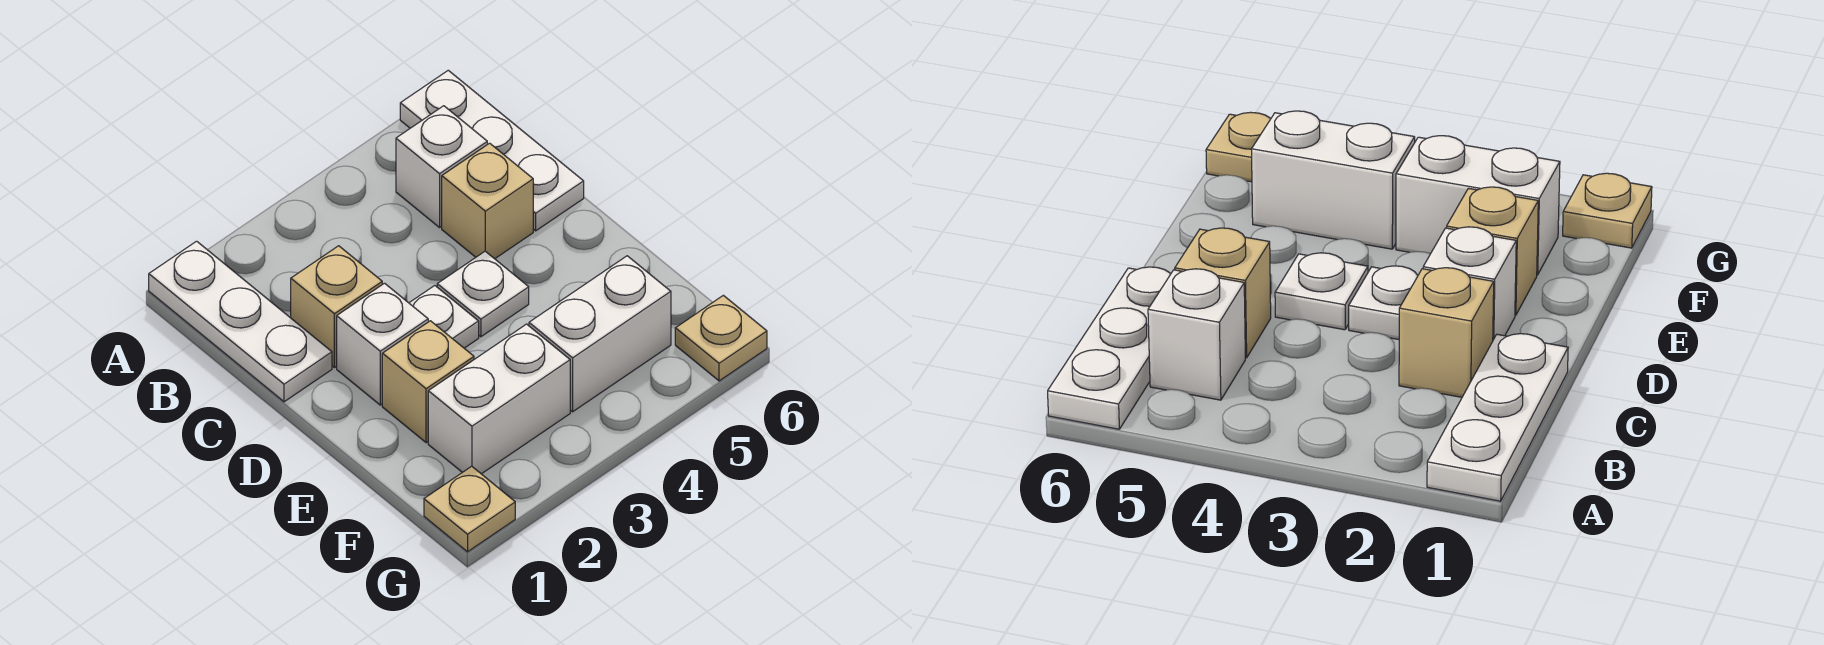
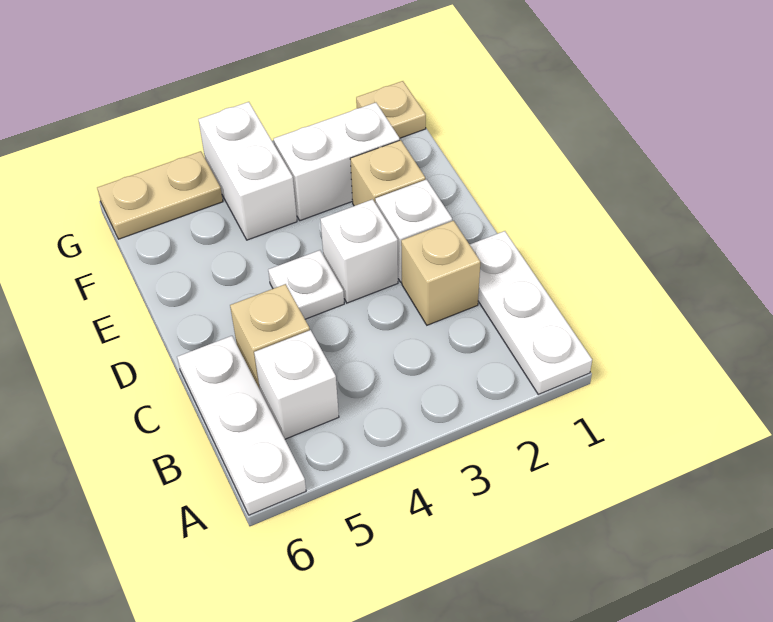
white 1x1 plate [409,286,479,348] -> white 1x1 brick [320,199,398,303]
white 1x2 brick [529,256,671,412] -> white 1x2 brick turned to [198,102,297,240]
tan 1x1 plate [675,295,767,381] -> tan 1x2 plate [97,151,223,239]

